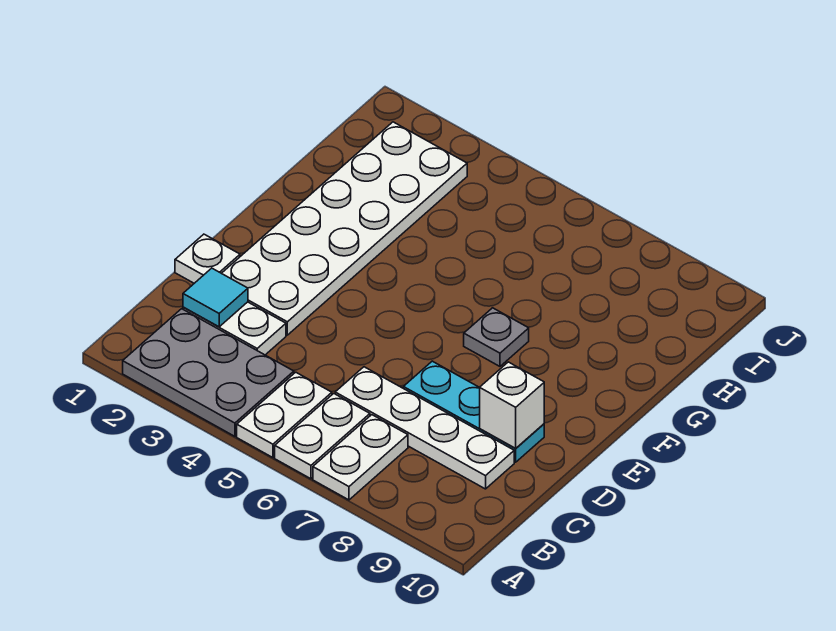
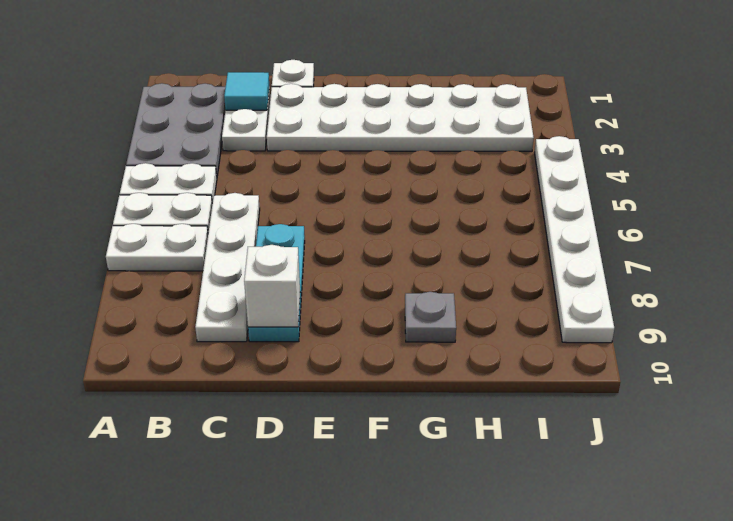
grey 1x1 plate [464,308,529,366] -> grey 1x1 plate moved to [405,292,456,342]
none -> white 1x6 plate [535,136,614,343]

